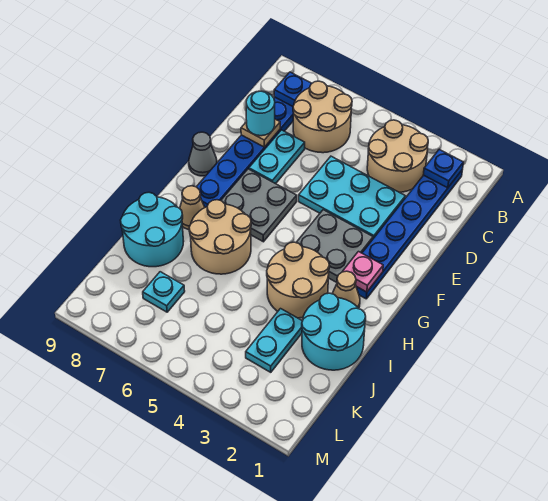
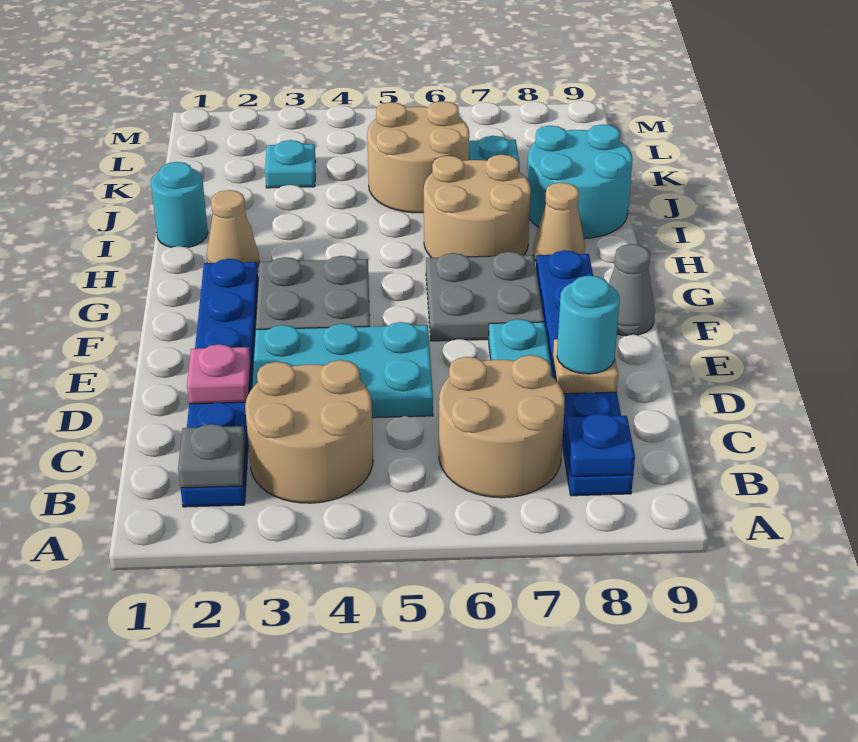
blue 1x1 plate [423,150,463,188] -> grey 1x1 plate [178,424,245,488]
pink 1x1 plate [342,252,383,292] -> pink 1x1 plate moved to [187,344,250,404]
tan 2x2 round brick [267,242,329,318] -> tan 2x2 round brick moved to [367,101,469,213]
cyan 2x2 round brick [302,293,366,370] -> cyan 1x1 round brick [151,162,208,248]
cyan 1x2 plate [246,309,302,372] -> cyan 1x1 plate [265,140,316,188]

